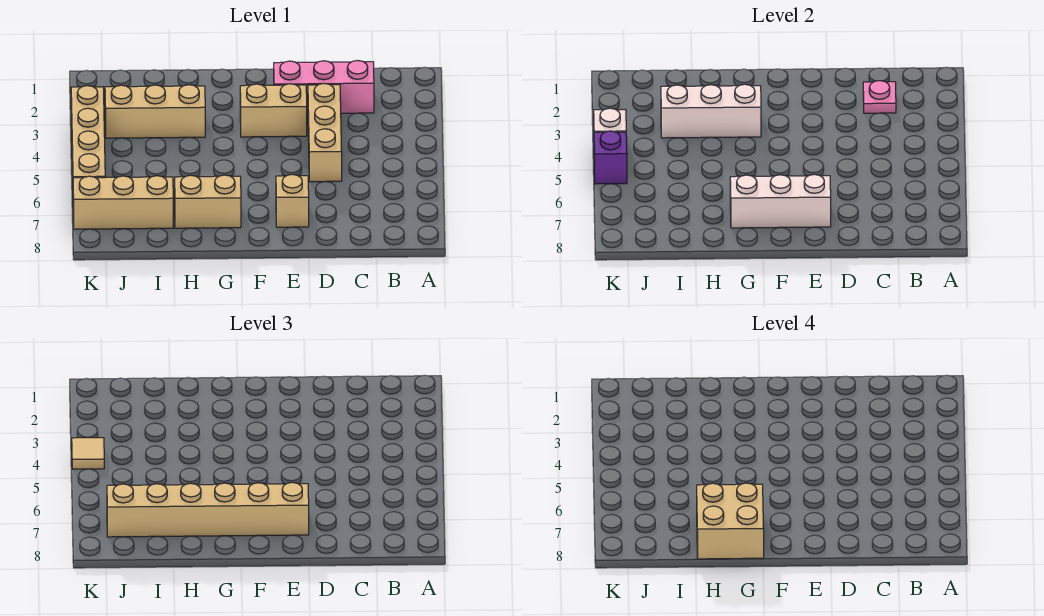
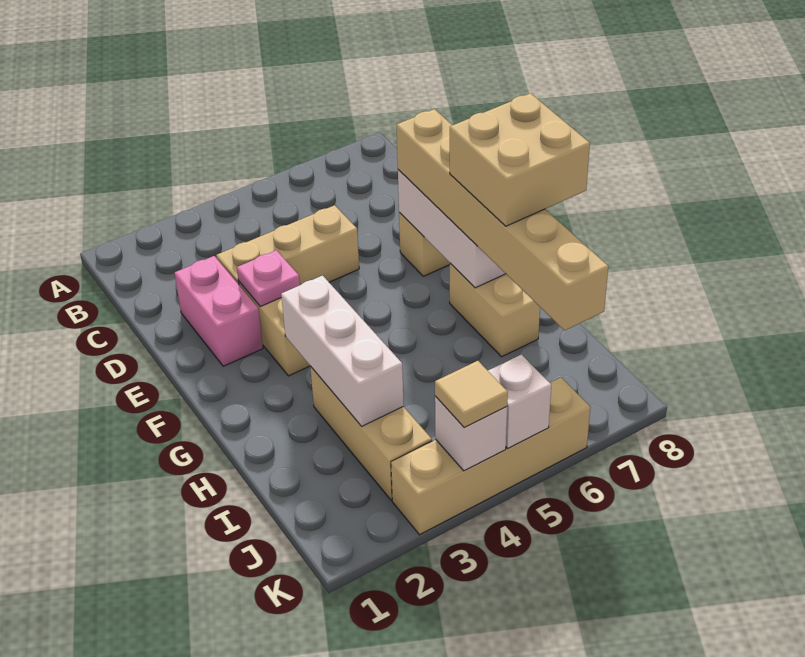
pink 1x3 brick [274,61,374,114] -> pink 1x2 brick [175,256,263,366]
pink 1x1 plate [863,81,896,113] -> pink 1x1 plate moved to [237,250,300,307]
tan 1x3 brick [73,176,173,229] -> none
purple 1x1 brick [594,131,627,184] -> white 1x1 brick [488,354,551,448]

